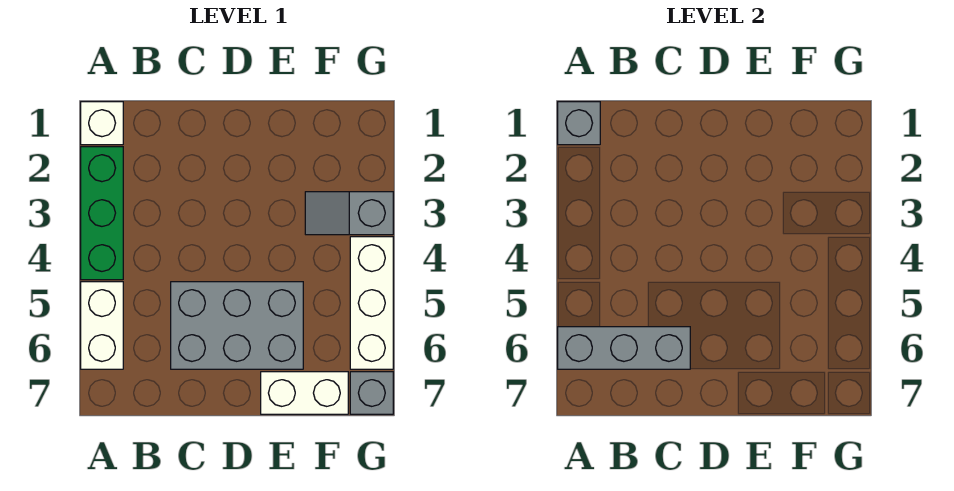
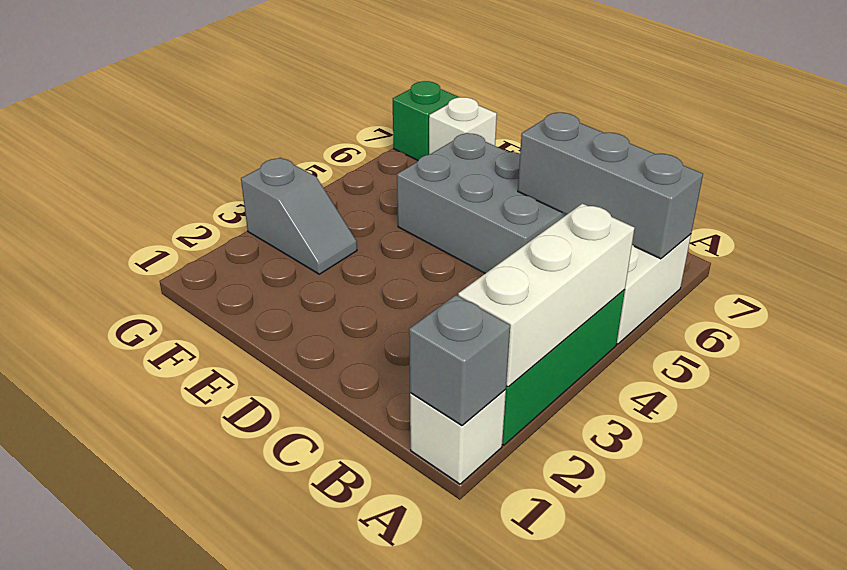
white 1x2 brick [261,372,348,414] -> white 1x1 brick [429,97,497,155]
white 1x3 brick [350,237,393,369] -> white 1x3 brick moved to [458,204,635,387]
grey 1x1 brick [350,372,393,414] -> green 1x1 brick [393,81,459,160]

